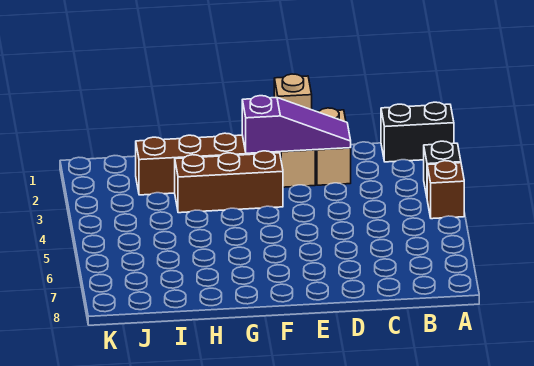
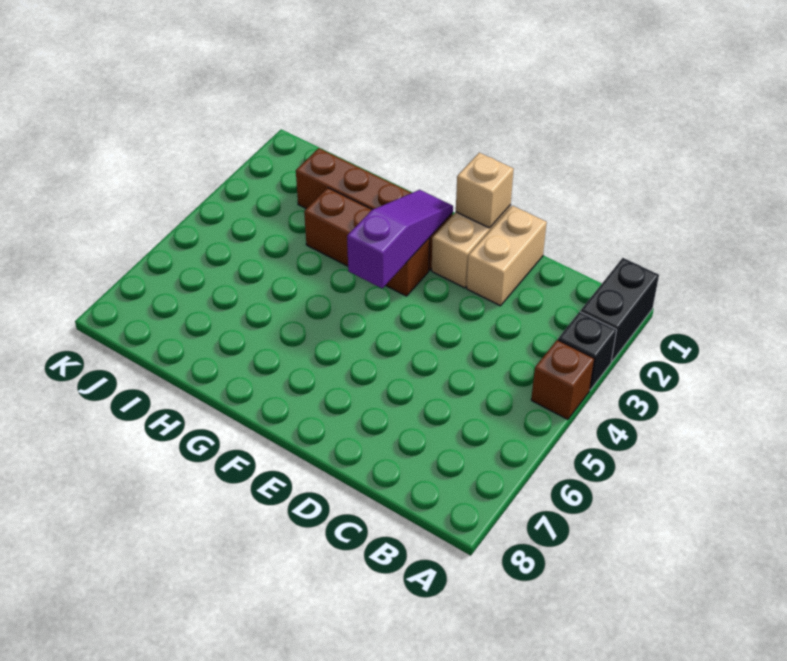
black 1x2 brick [381,102,454,162] -> black 1x2 brick turned to [580,258,659,362]
purple 1x3 slope [242,96,351,153] -> purple 1x3 slope turned to [347,190,453,288]

